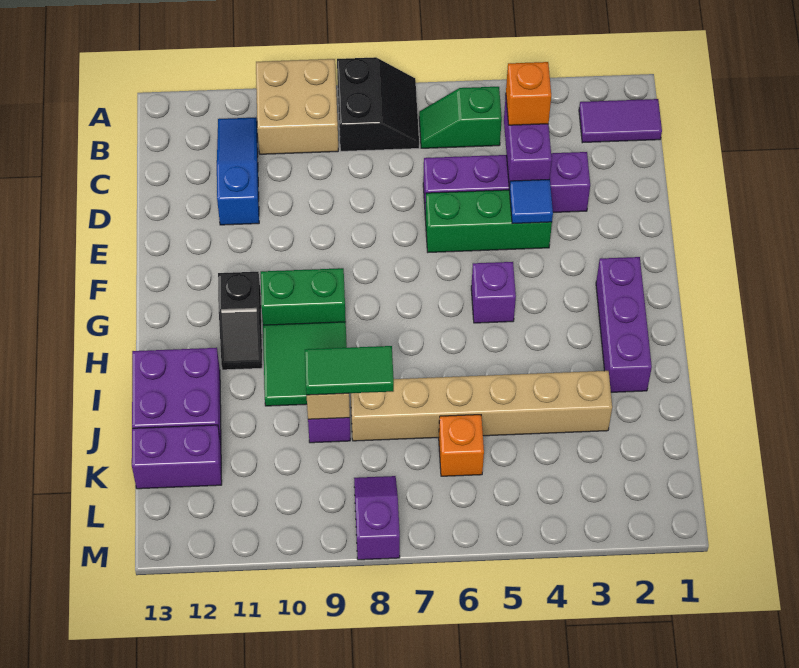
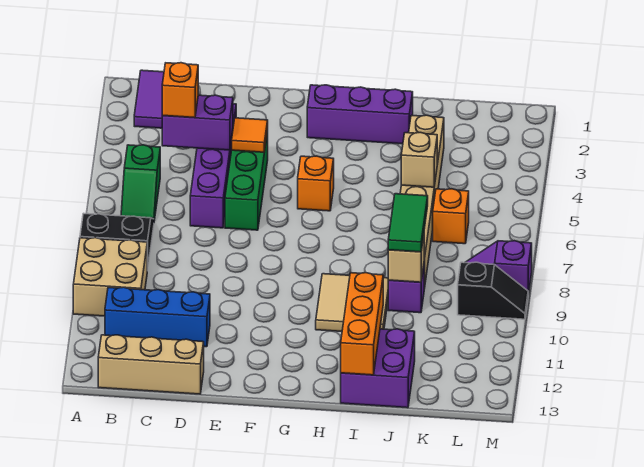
blue 1x3 slope [217,117,259,225] -> blue 1x3 brick [105,287,210,347]
none -> tan 1x3 brick [98,335,204,394]
blue 1x1 tile [509,179,553,224] -> orange 1x1 tile [232,118,268,152]
purple 1x1 brick [471,262,516,323] -> orange 1x1 brick [298,156,334,211]
green 1x2 brick [261,268,346,325] -> none
black 1x2 slope [218,272,262,370] -> black 1x2 slope moved to [458,262,528,319]
green 2x2 tile [263,322,347,406] -> tan 2x2 tile [316,274,388,331]
none -> orange 1x3 brick [341,273,383,375]
none -> tan 1x1 brick [401,132,437,187]
purple 1x2 brick [132,425,222,489] -> none

